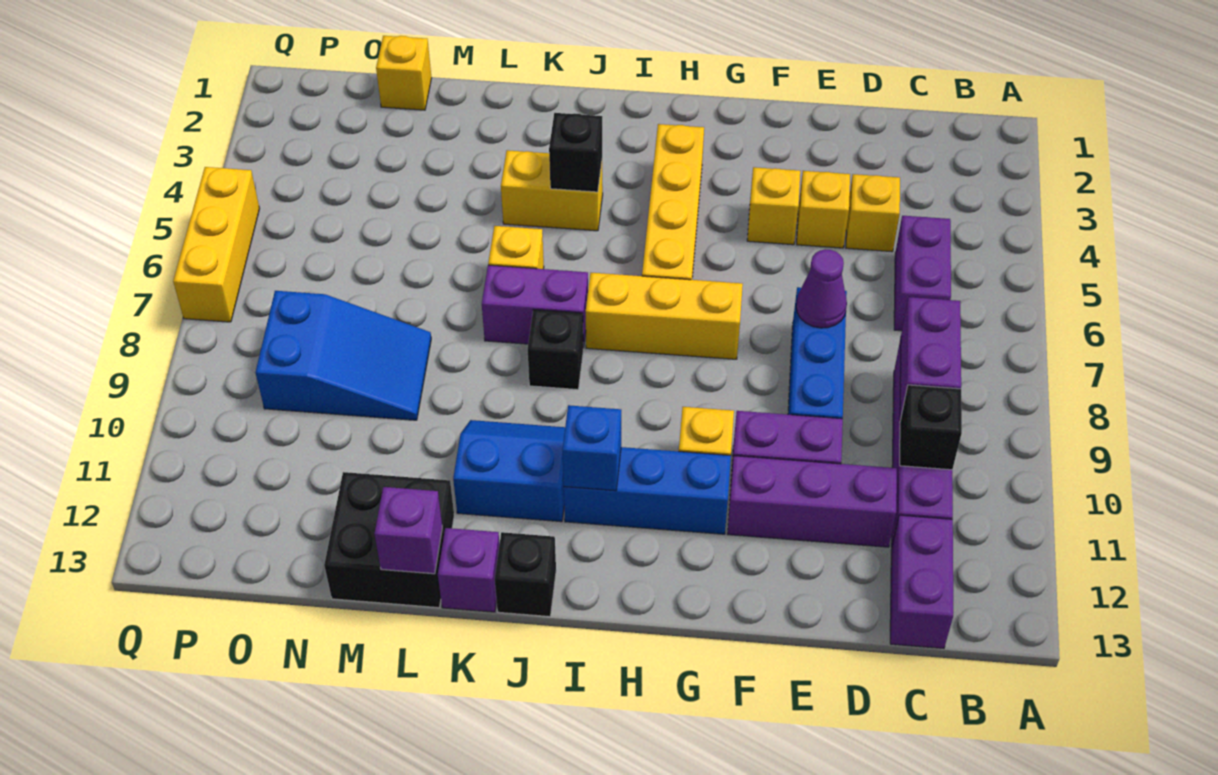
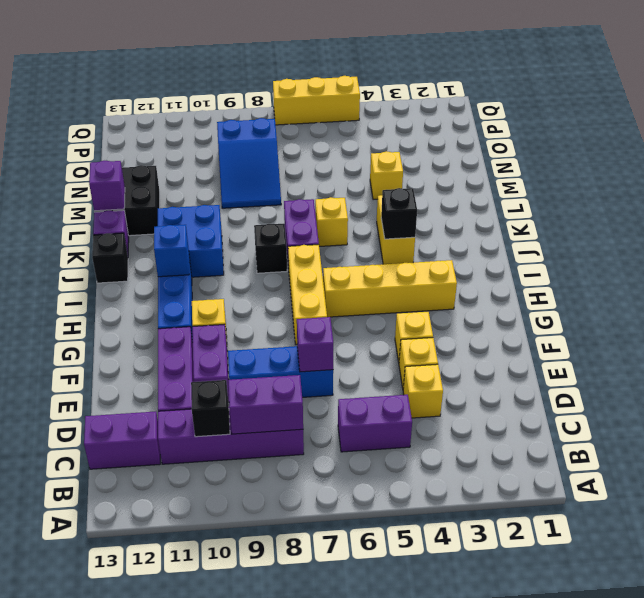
purple 1x1 cone [796,249,847,328] -> purple 1x1 brick [297,317,333,372]
blue 2x2 slope [453,420,565,522] -> blue 2x2 brick [158,205,224,277]
yellow 1x1 brick [376,36,432,110] -> yellow 1x1 brick moved to [370,151,403,200]

